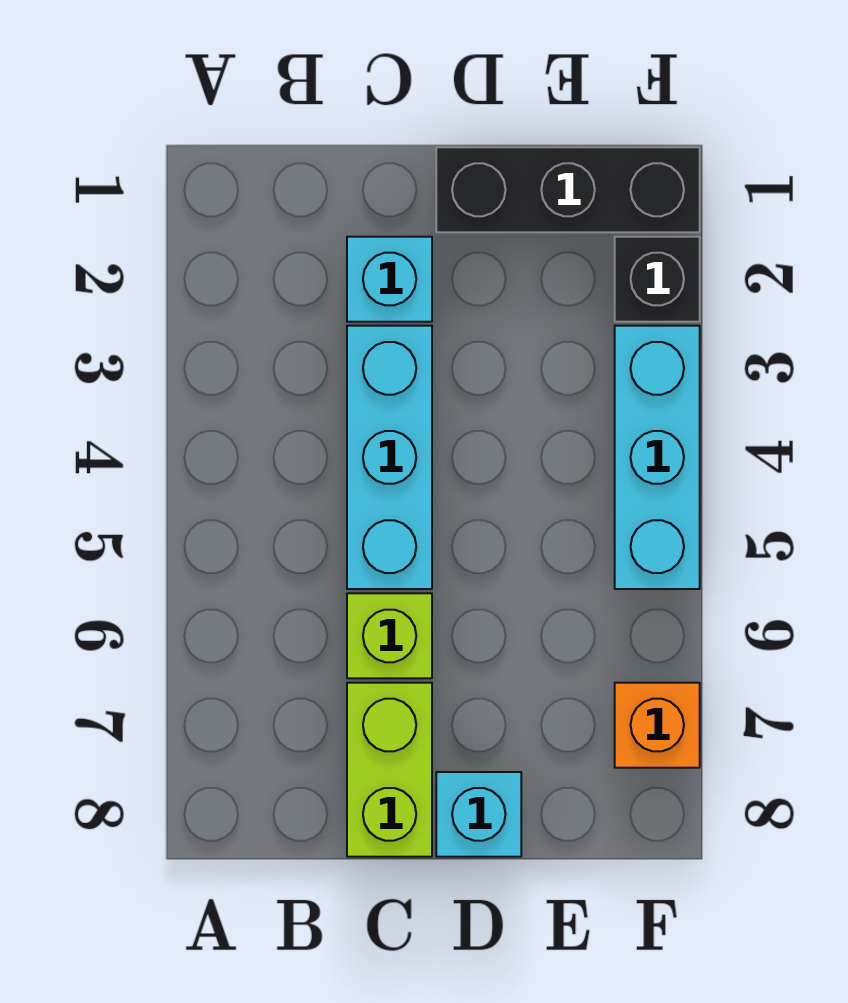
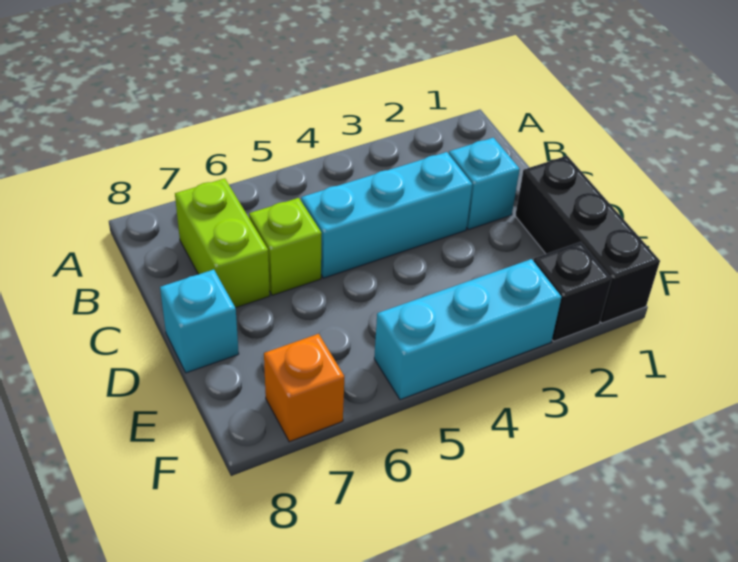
lime 1x2 brick [347,683,432,857] -> lime 1x2 brick turned to [175,178,270,308]

